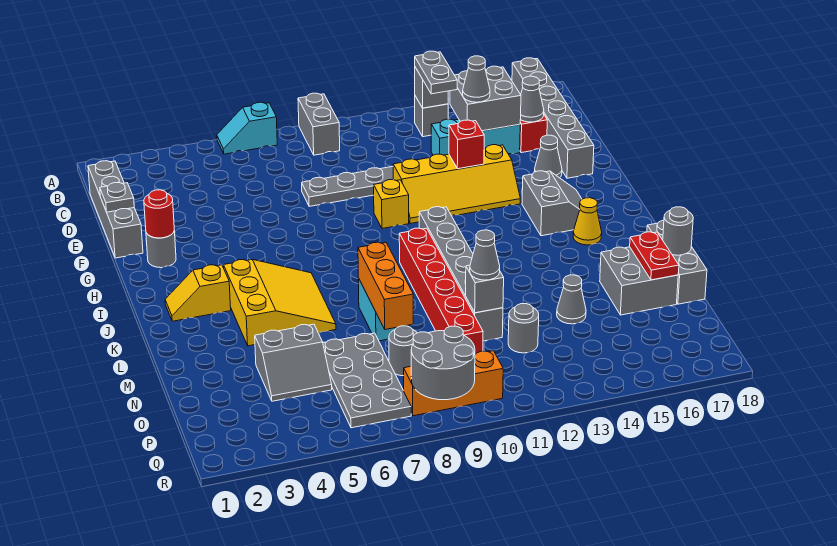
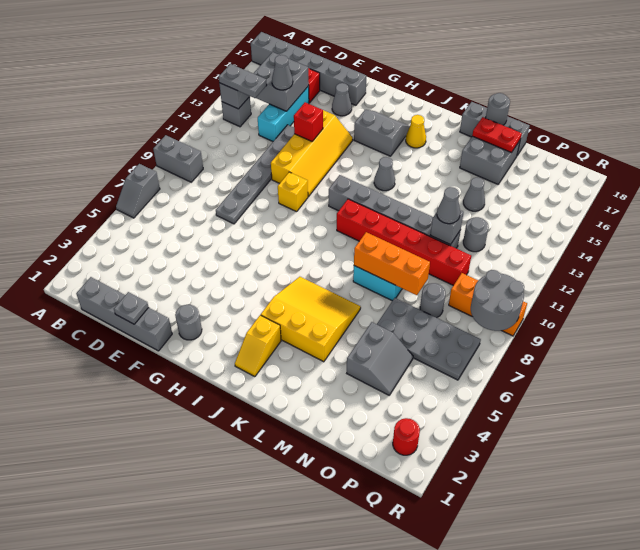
cyan 1x2 slope [217,102,277,154] -> grey 1x2 slope [116,164,160,218]
grey 1x1 cone [520,76,544,122] -> grey 1x1 cone moved to [374,157,395,191]
red 1x1 round brick [144,190,174,238] -> red 1x1 round brick moved to [393,418,420,455]
orange 1x3 brick [404,351,503,416] -> orange 1x3 brick turned to [449,273,527,336]

